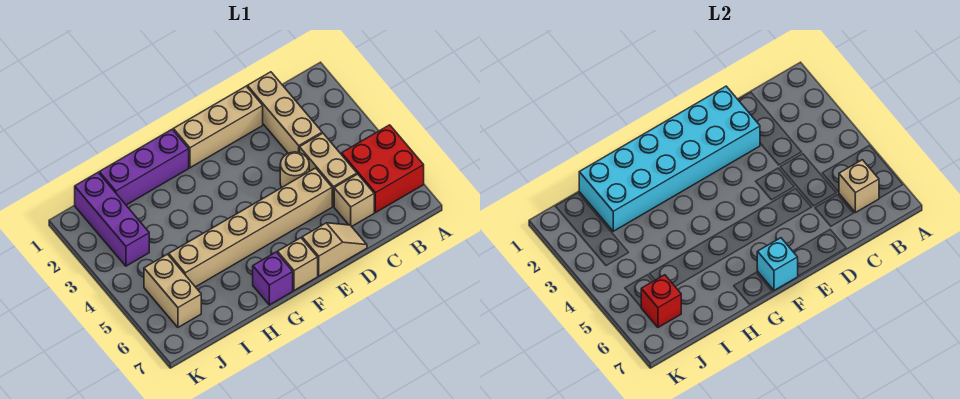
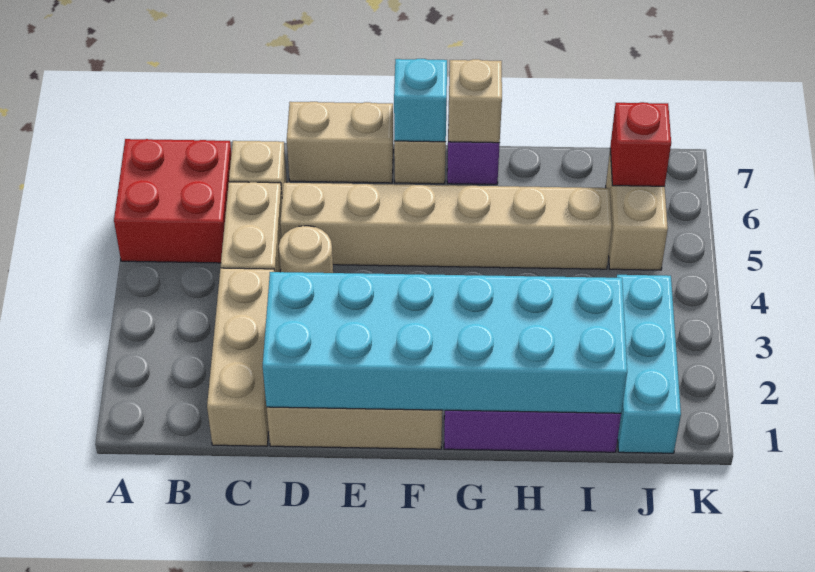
tan 1x1 brick [839,160,879,213] -> tan 1x1 brick moved to [448,59,502,143]
tan 1x2 slope [302,223,367,276] -> tan 1x2 brick [287,102,393,183]
purple 1x3 brick [75,173,149,266] -> cyan 1x3 brick [617,275,681,453]

